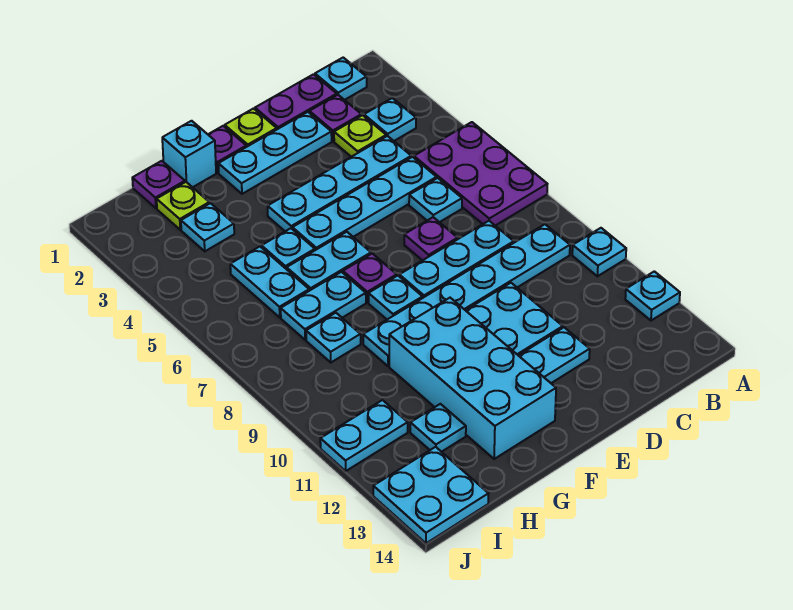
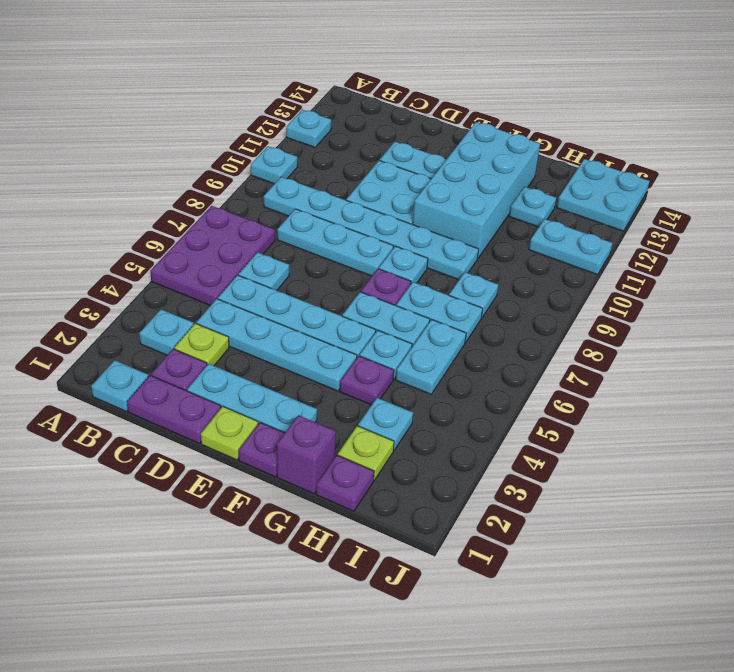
purple 1x1 plate [404,217,458,261] -> purple 1x1 plate moved to [340,356,394,405]
cyan 1x1 brick [162,121,216,187] -> purple 1x1 brick [277,415,336,494]

